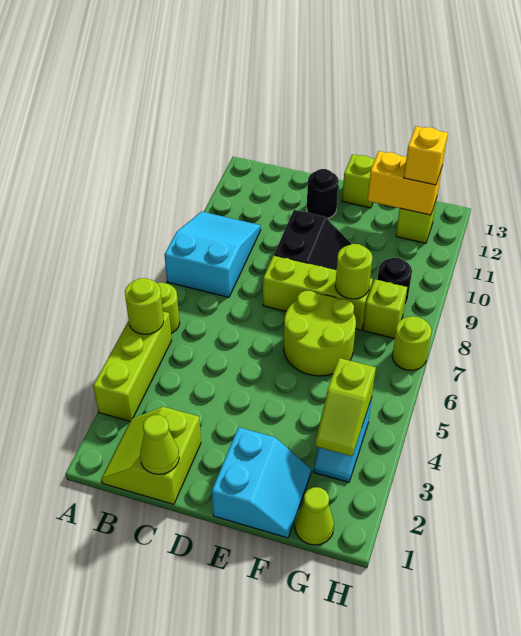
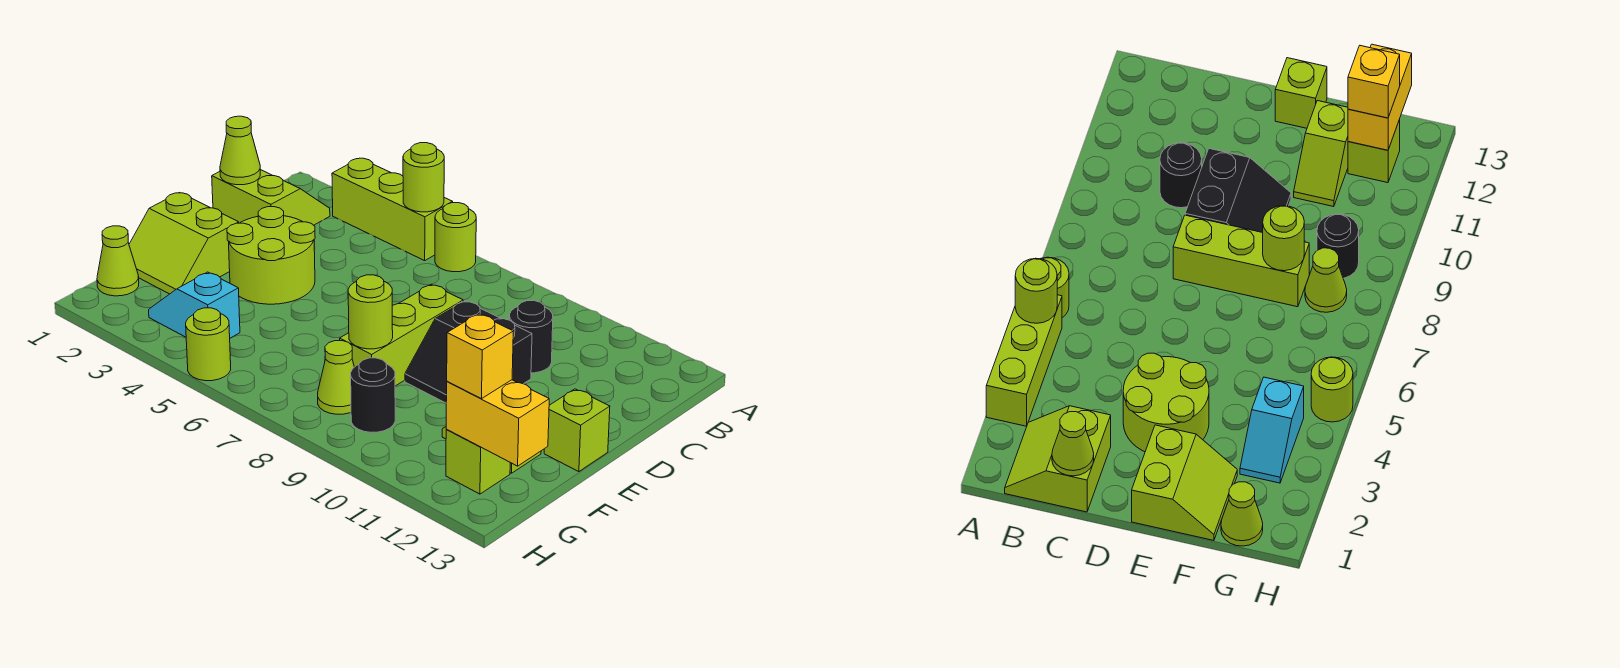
cyan 2x3 slope [164,212,261,297] -> none
black 1x1 round brick [307,169,339,218] -> black 1x1 round brick moved to [509,300,553,373]
cyan 2x2 slope [212,427,311,538] -> lime 2x2 slope [129,193,239,294]
lime 2x2 round brick [284,291,356,376] -> lime 2x2 round brick moved to [227,207,315,304]
yellow 1x2 brick [367,151,442,215] -> yellow 1x2 brick turned to [446,380,549,466]
lime 1x2 slope [315,358,376,456] -> lime 1x2 slope moved to [1294,101,1348,207]
lime 1x1 brick [363,279,407,339] -> lime 1x1 cone [318,341,354,414]
lime 1x1 round brick [392,316,431,370] -> lime 1x1 round brick moved to [186,308,231,381]

